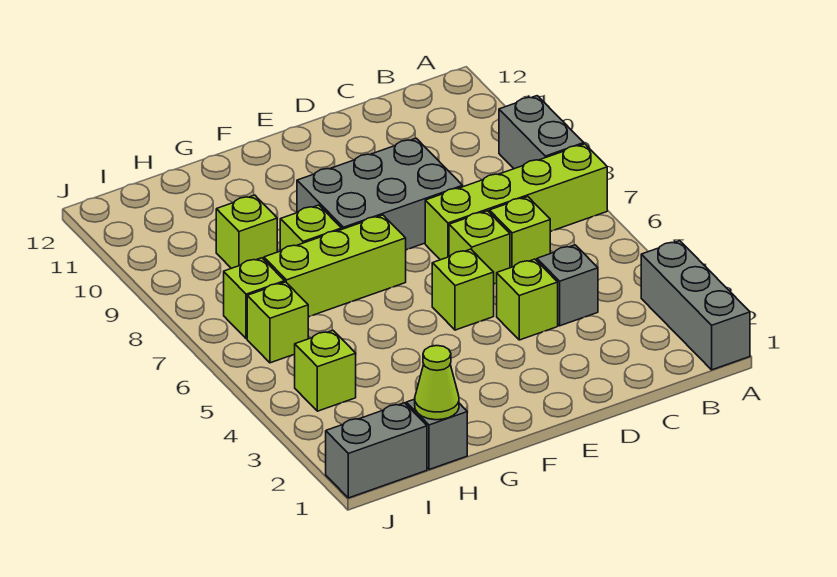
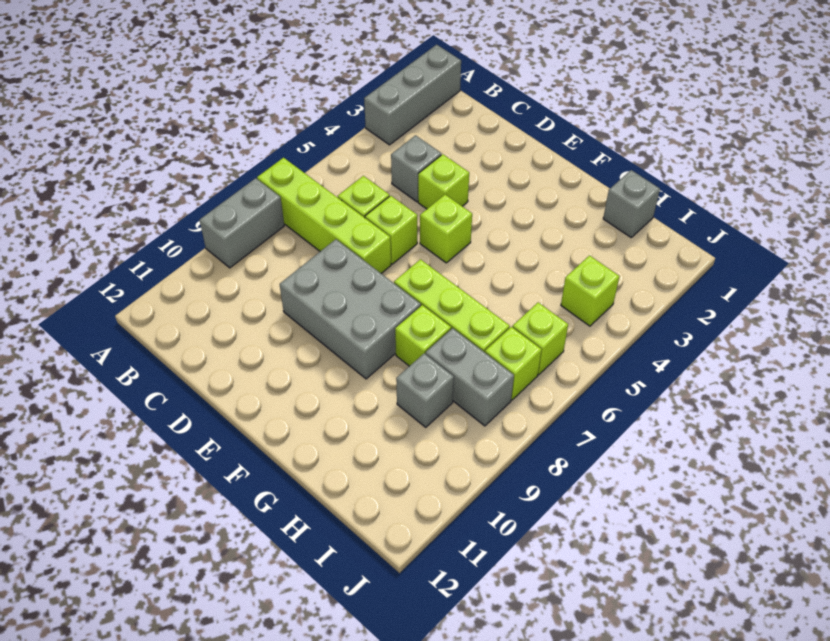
lime 1x1 cone [415,346,459,420] -> none
lime 1x1 brick [216,195,277,268] -> grey 1x1 brick [396,353,454,427]
grey 1x2 brick [326,403,427,498] -> grey 1x2 brick moved to [426,328,514,426]

